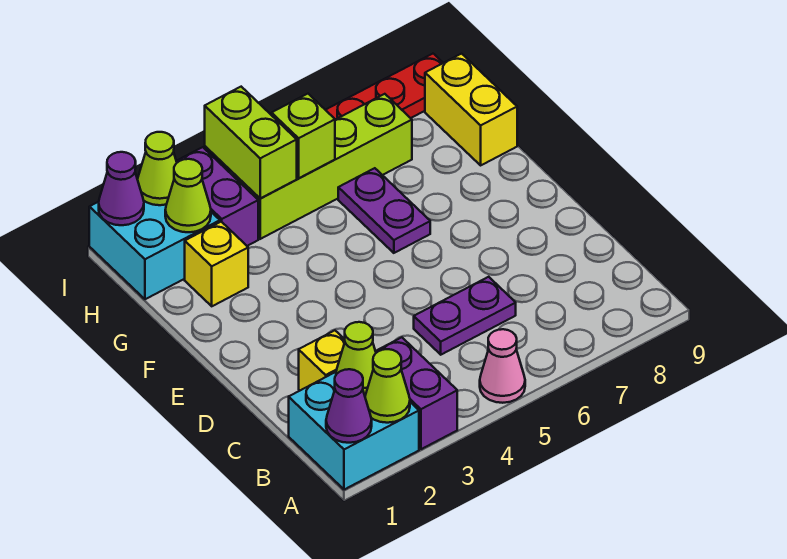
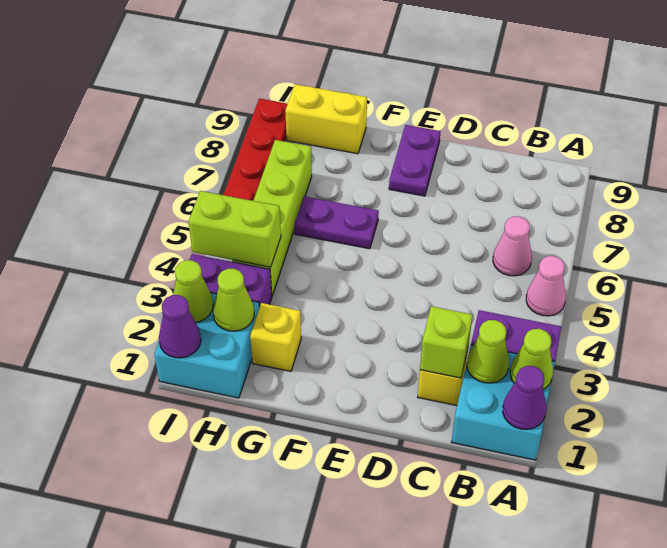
none -> pink 1x1 cone [493,216,532,276]
purple 1x2 plate [414,277,516,355] -> purple 1x2 plate moved to [389,125,441,196]
lime 1x1 brick [272,94,335,178] -> lime 1x1 brick moved to [420,306,473,378]

